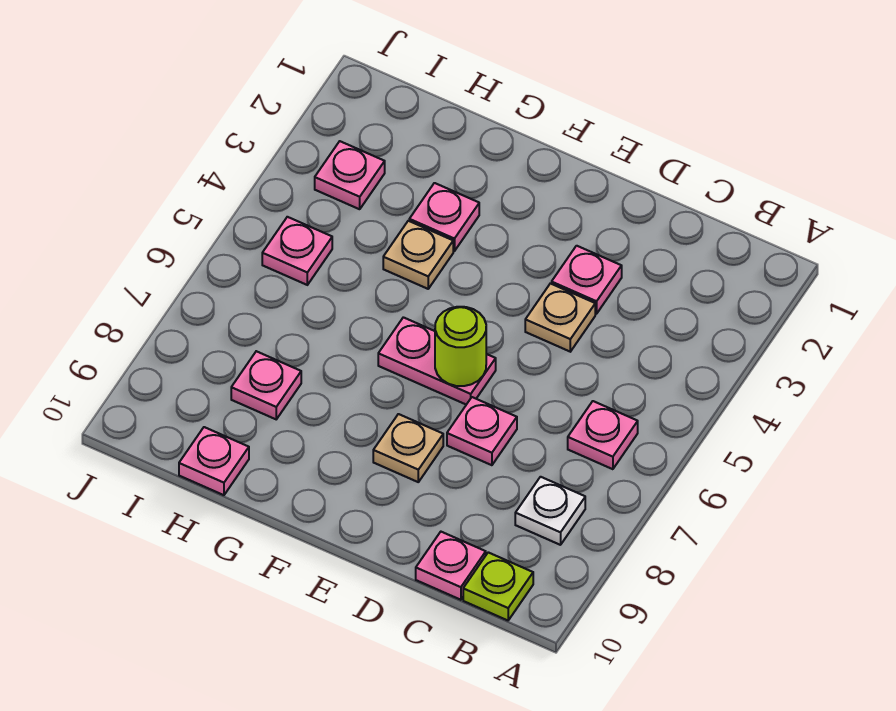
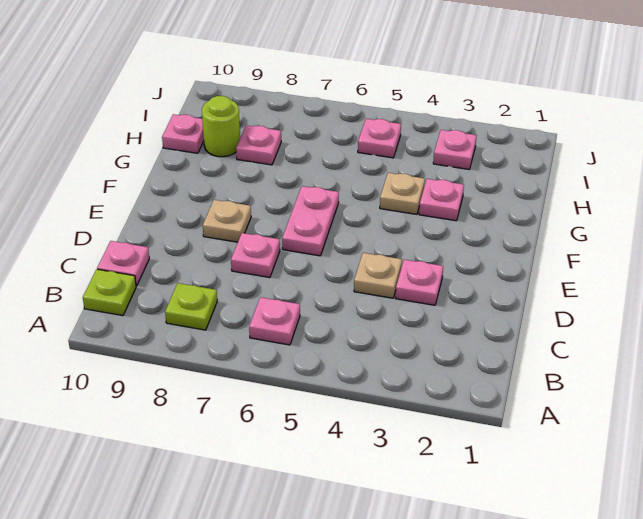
white 1x1 plate [515,477,585,545] -> lime 1x1 plate [165,283,217,330]
lime 1x1 round brick [435,307,486,386] -> lime 1x1 round brick moved to [202,96,240,157]

